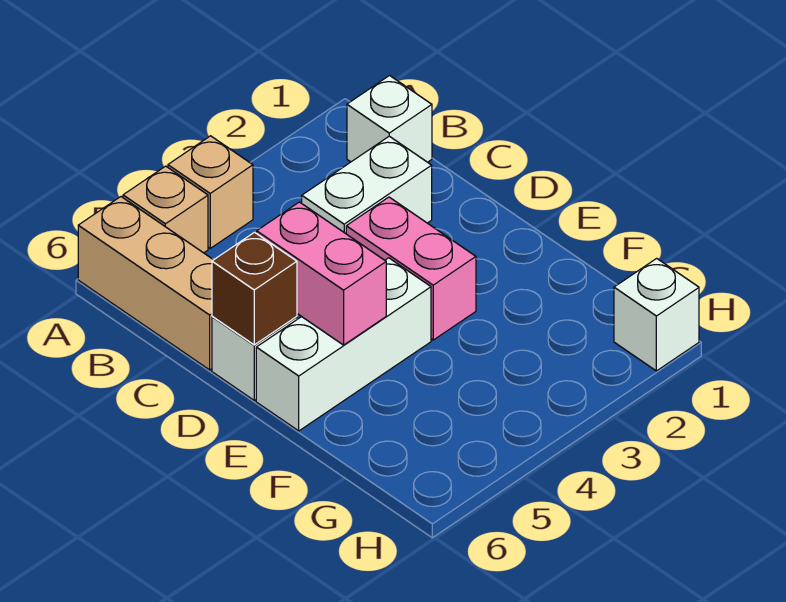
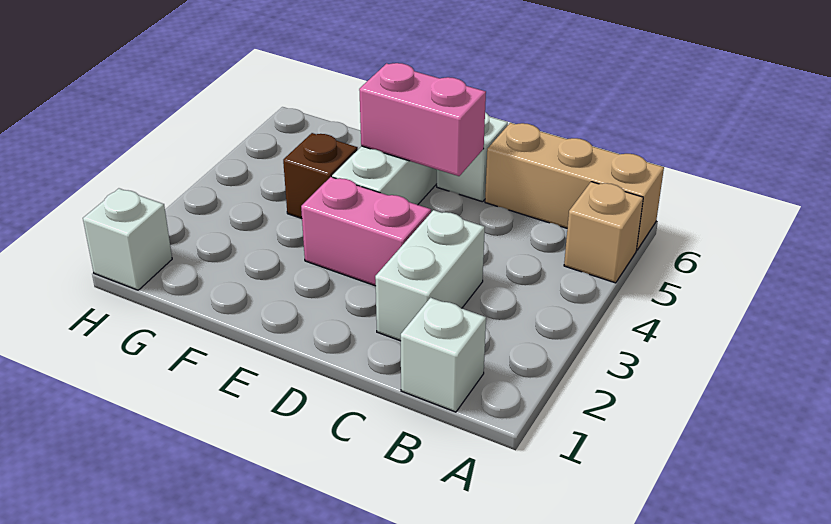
tan 1x1 brick [168,136,253,248] -> none
brown 1x1 brick [212,232,297,345] -> brown 1x1 brick moved to [283,133,358,218]

